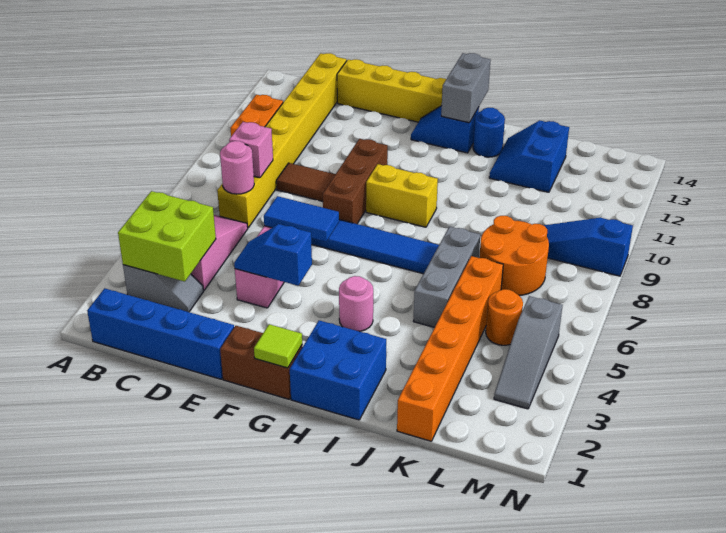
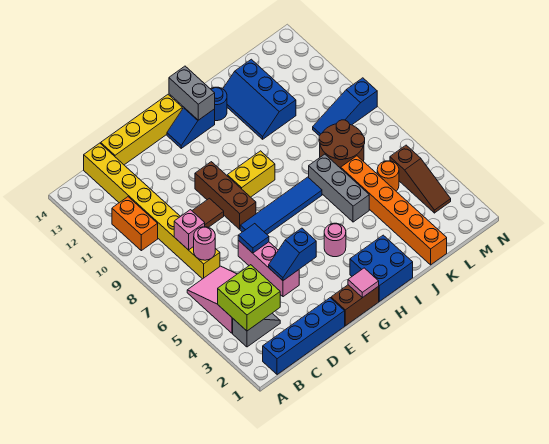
blue 1x2 tile [264,196,339,242] -> blue 1x1 tile [238,224,269,253]
lime 1x1 tile [254,324,302,368] -> pink 1x1 tile [348,268,379,298]
blue 2x2 slope [489,121,569,192] -> blue 2x3 slope [223,59,296,139]
orange 2x2 round brick [479,216,549,296] -> brown 2x2 round brick [319,120,365,168]
grey 1x3 slope [494,296,563,409] -> brown 1x3 slope [390,145,451,213]

